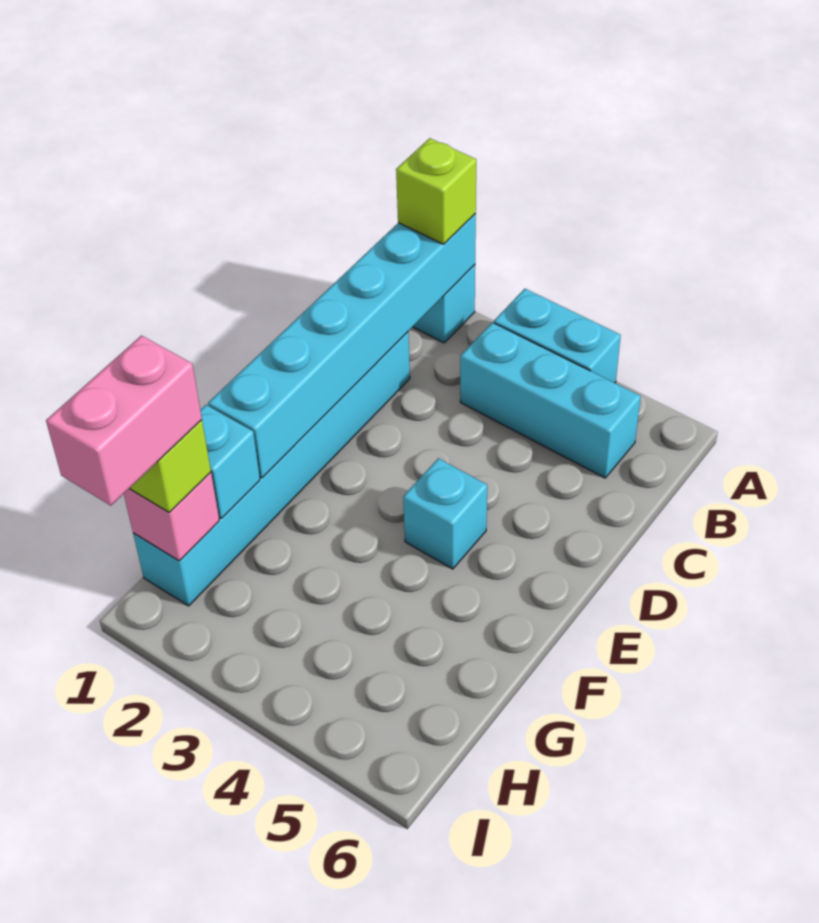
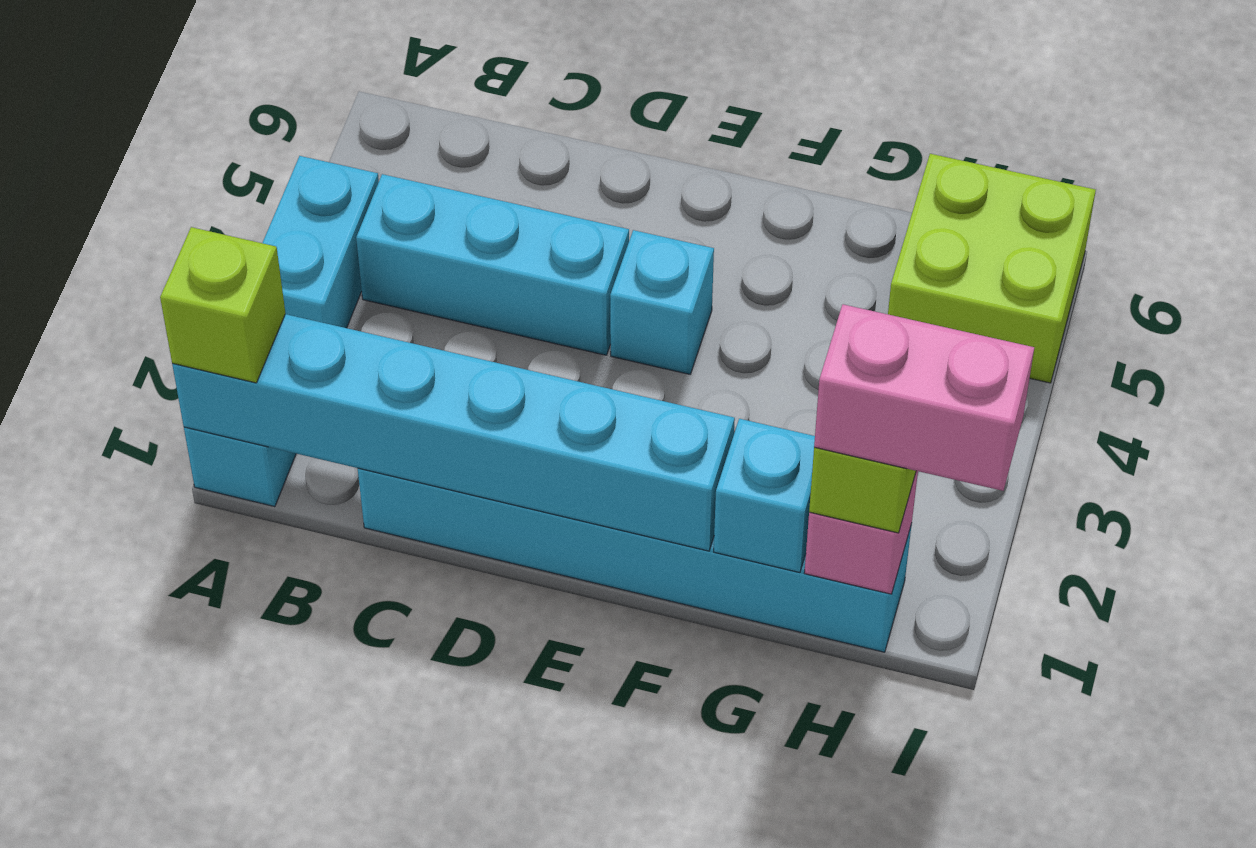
cyan 1x3 brick [460,322,641,478] -> cyan 1x3 brick turned to [356,174,629,355]
none -> lime 2x2 brick [888,154,1096,383]

